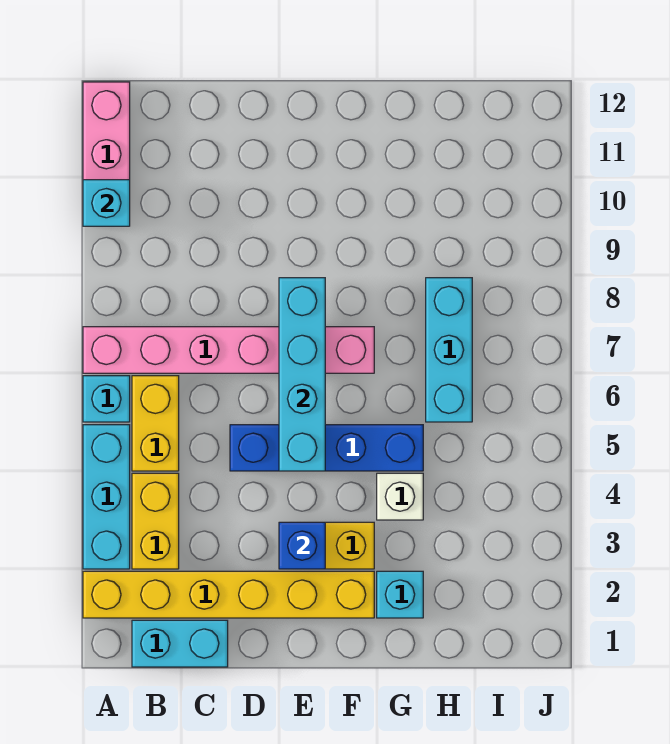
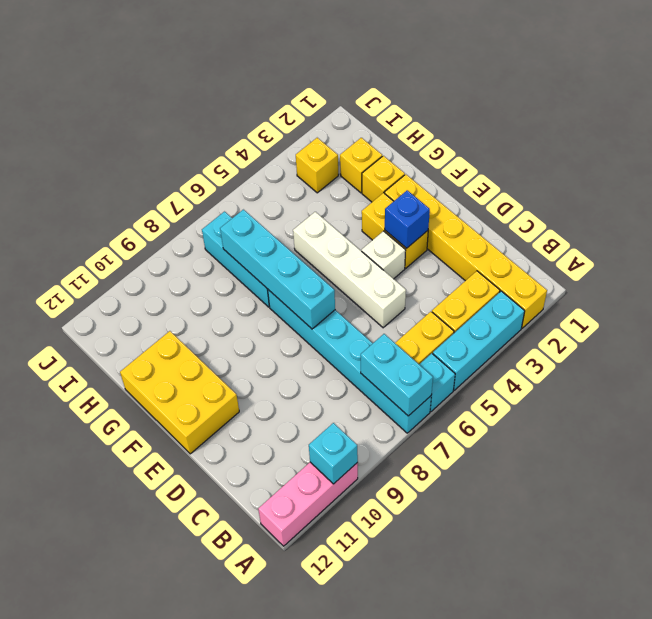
pink 1x6 brick [83,327,374,373] -> cyan 1x6 brick [268,290,431,433]
cyan 1x2 brick [132,620,228,667] -> cyan 1x2 brick moved to [361,334,433,416]
blue 1x4 brick [230,425,423,471] -> white 1x4 brick [293,212,406,328]
cyan 1x4 brick [279,278,325,471] -> cyan 1x4 brick turned to [220,210,335,329]
none -> yellow 2x3 brick [120,331,239,454]
cyan 1x1 brick [377,571,423,618] -> yellow 1x1 brick [362,156,405,202]
white 1x1 brick [377,473,423,520] -> white 1x1 brick moved to [362,231,406,279]
none -> yellow 1x1 brick [340,138,382,193]
cyan 1x3 brick [426,278,472,422] -> cyan 1x3 brick turned to [202,212,270,307]
none -> yellow 1x1 brick [296,138,338,193]

